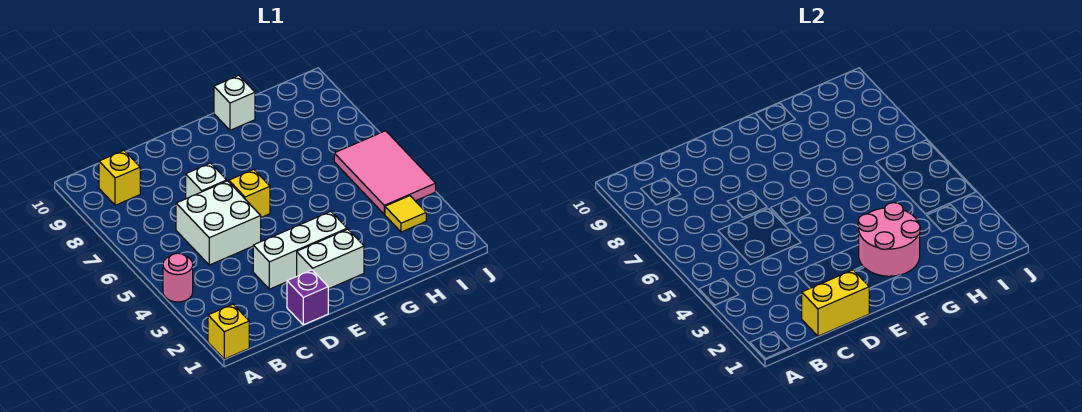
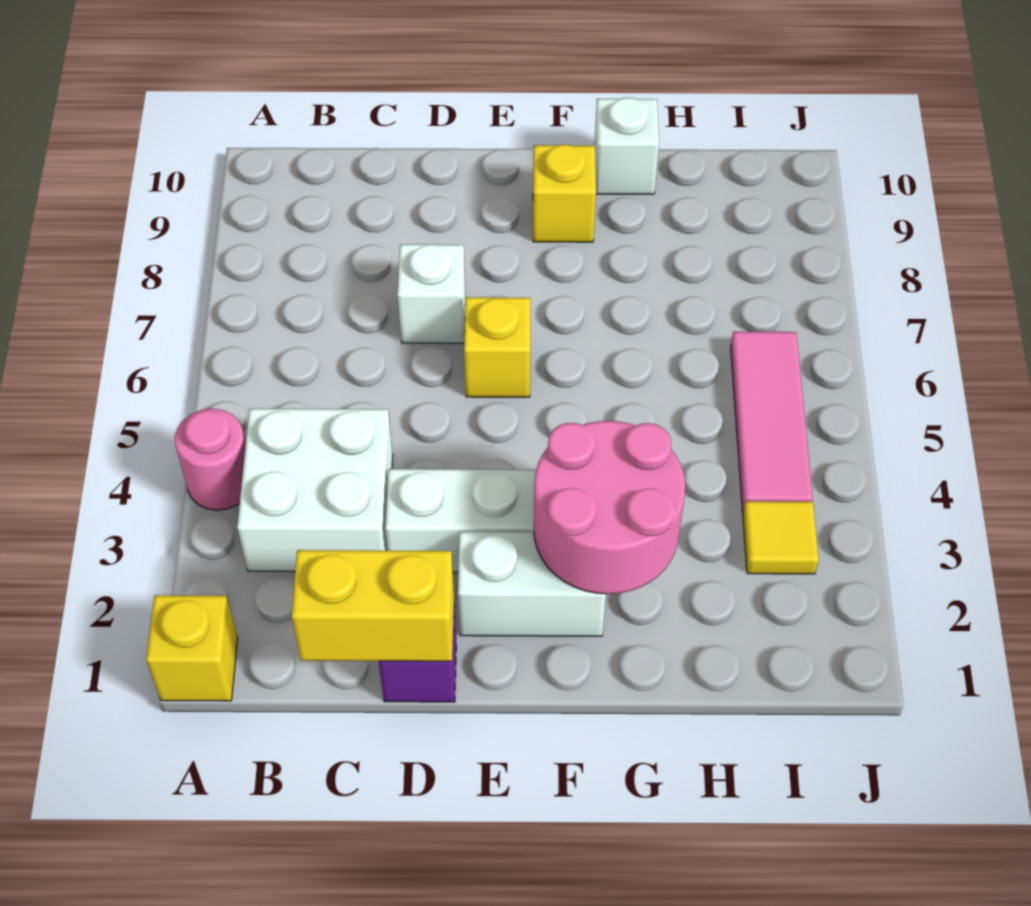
yellow 1x1 brick [99,151,140,205] -> yellow 1x1 brick moved to [533,145,596,242]
white 2x2 brick [176,181,261,265] -> white 2x2 brick moved to [237,409,393,572]
pink 2x3 tile [334,131,436,214] -> pink 1x3 tile [731,332,813,512]

